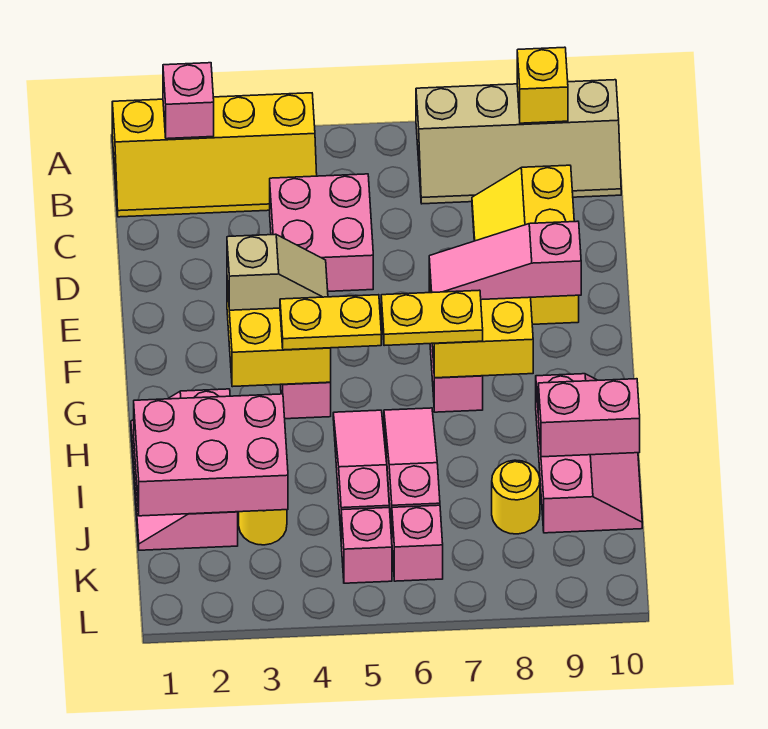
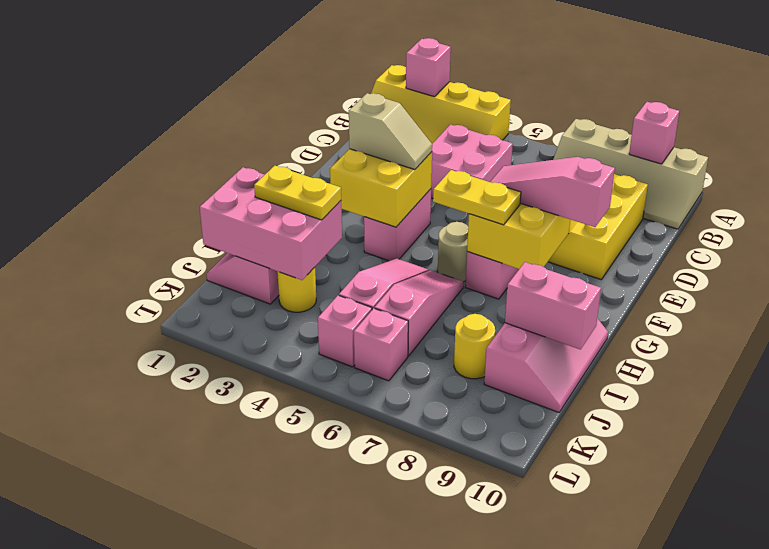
yellow 1x1 brick [517,47,568,123] -> pink 1x1 brick [629,102,679,164]
yellow 1x2 plate [280,295,381,350] -> yellow 1x2 plate moved to [254,166,341,220]
none -> tan 1x1 round brick [438,222,468,282]

